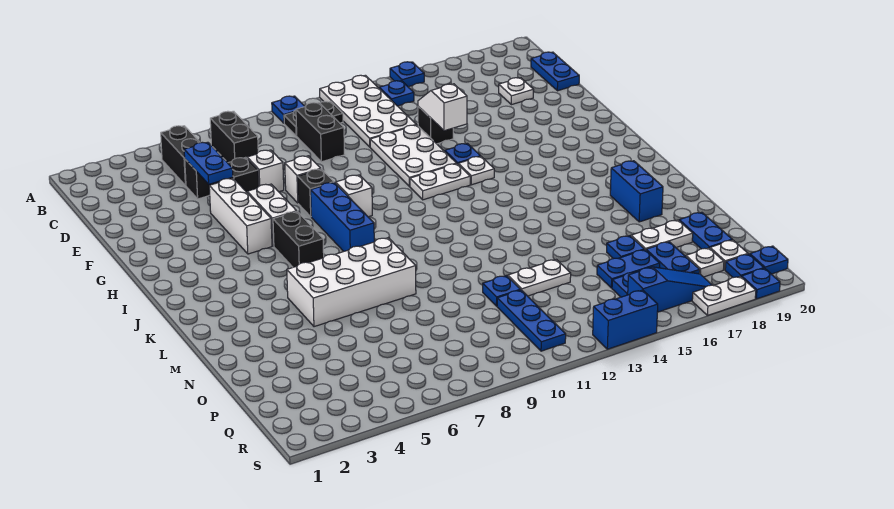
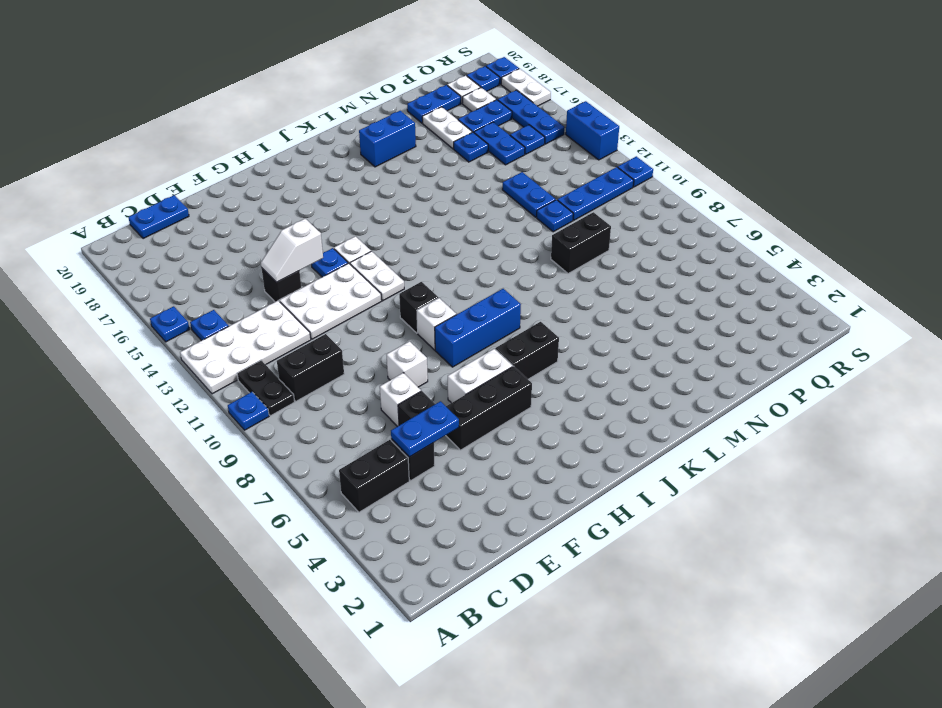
black 1x2 brick [210,111,258,163] -> black 1x2 brick moved to [551,212,611,274]
white 1x1 plate [499,78,534,105] -> none
white 1x3 brick [209,178,272,254] -> black 1x3 brick [446,366,532,450]
black 1x1 brick [298,169,334,217] -> black 1x1 brick moved to [399,282,438,333]
white 2x4 brick [287,238,416,327] -> none
white 1x2 plate [508,259,571,296] -> blue 1x2 plate [502,172,556,217]
blue 1x3 slope [628,267,712,312] -> blue 1x3 plate [498,90,564,144]
blue 1x1 plate [750,246,788,274] -> blue 1x1 plate moved to [618,156,653,187]

